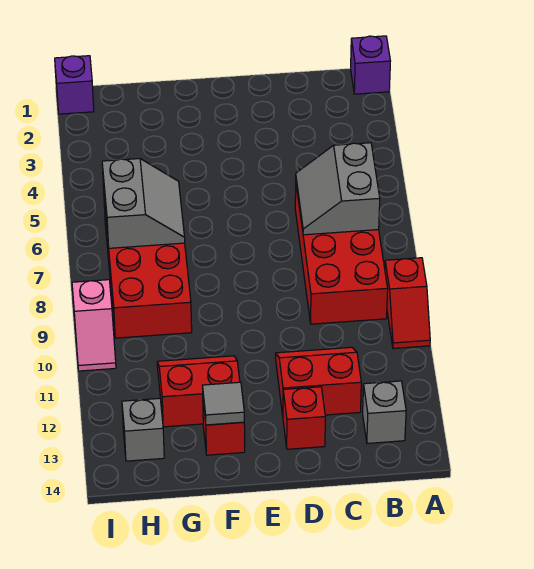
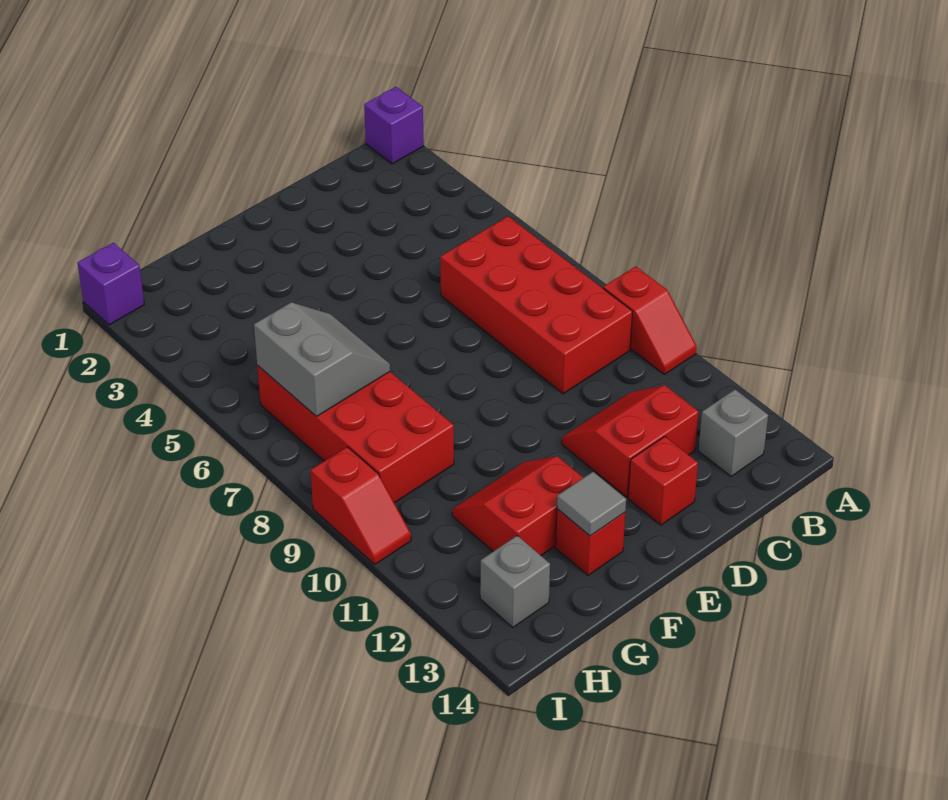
grey 2x2 slope [296,143,380,235] -> none
pink 1x2 slope [72,280,116,371] -> red 1x2 slope [310,447,411,564]

